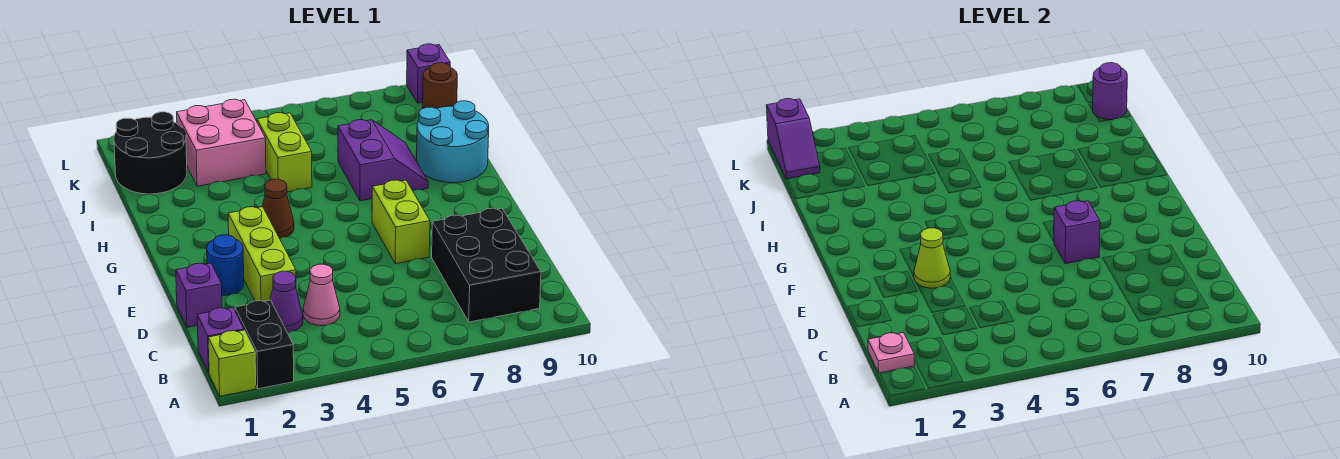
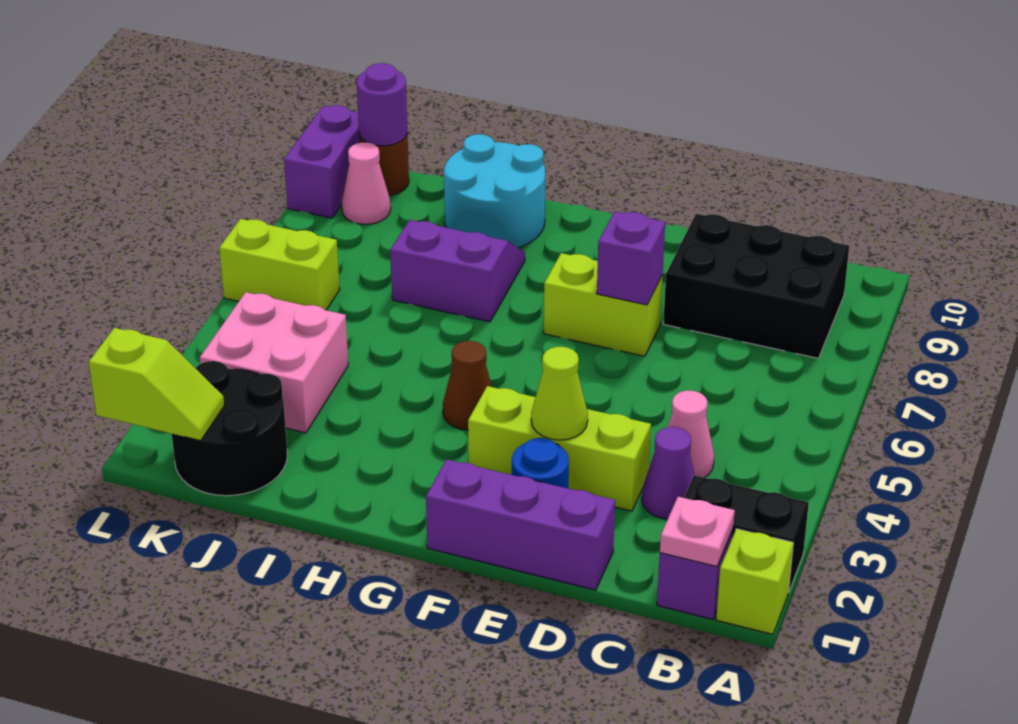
purple 1x1 brick [176,263,222,328] -> purple 1x3 brick [426,459,615,590]
lime 1x2 brick [257,113,312,192] -> lime 1x2 brick moved to [219,219,340,310]
purple 1x2 slope [766,99,820,179] -> lime 1x2 slope [89,328,224,441]
none -> pink 1x1 cone [342,142,391,224]
purple 1x1 brick [407,44,450,103] -> purple 1x2 brick [284,105,360,218]

